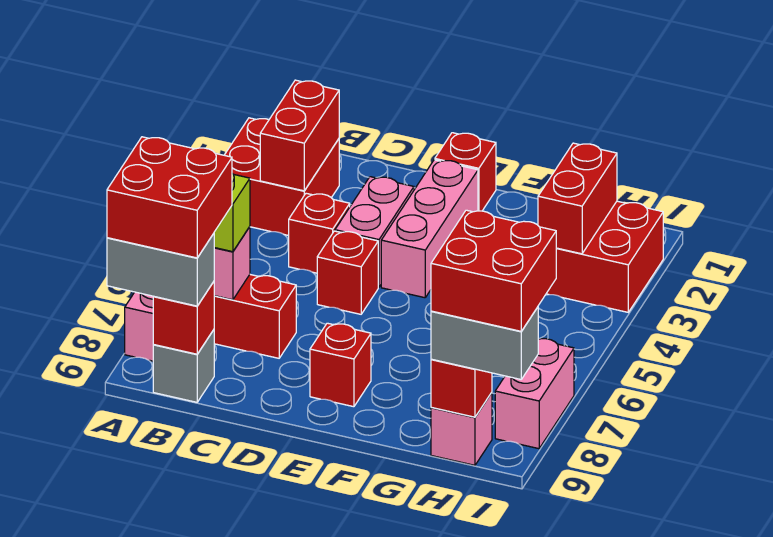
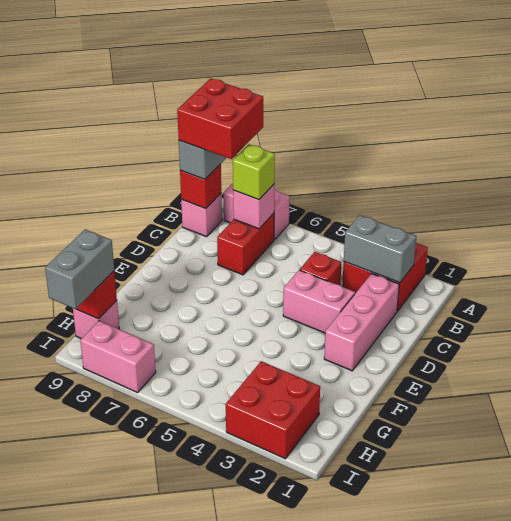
red 1x2 brick [260,80,339,191] -> grey 1x2 brick [344,215,416,283]
grey 1x1 brick [153,330,214,402] -> pink 1x1 brick [181,194,222,237]
red 1x1 brick [317,231,378,314] -> none
red 1x1 brick [435,133,496,211] -> none
pink 1x3 brick [381,160,478,298] -> pink 1x3 brick turned to [324,274,399,371]
red 1x1 brick [310,323,371,407] -> none
red 1x2 brick [538,143,617,254] -> none
red 2x2 brick [431,210,556,331] -> none

